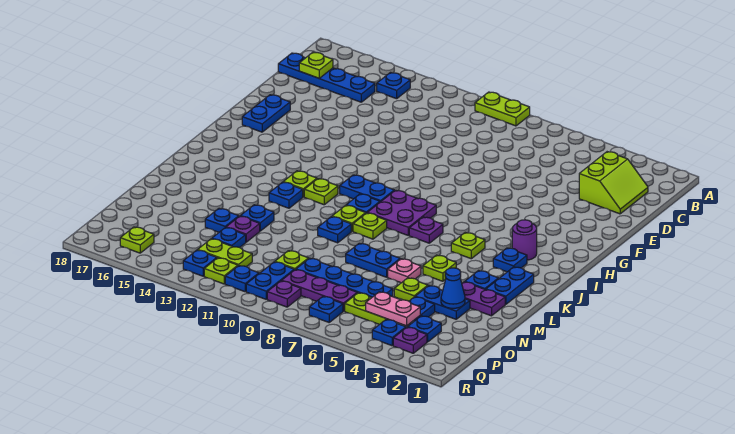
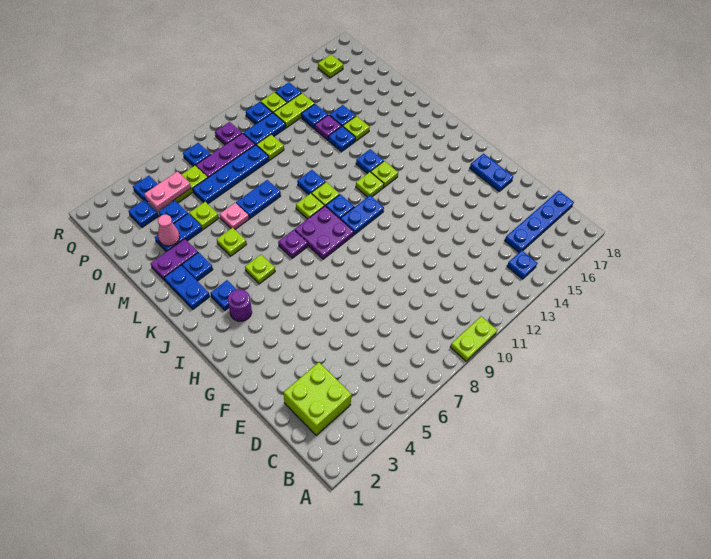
lime 2x2 slope [579,152,648,214] -> lime 2x2 brick [284,362,352,435]
lime 1x1 plate [299,52,333,78] -> lime 1x1 plate moved to [343,116,370,141]
blue 1x1 cone [441,268,465,308] -> pink 1x1 cone [158,215,180,246]
blue 1x2 plate [246,262,294,299] -> blue 1x2 plate turned to [243,113,286,145]
purple 1x1 plate [393,327,427,353] -> none

